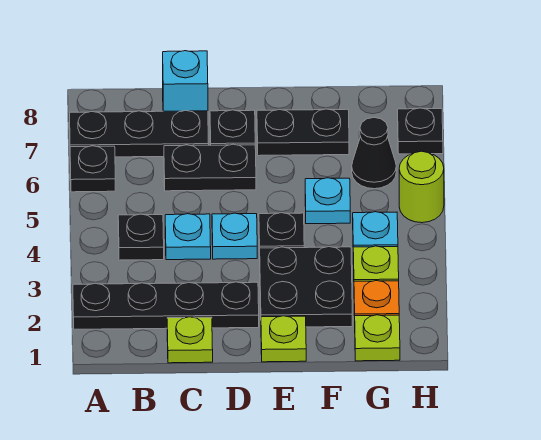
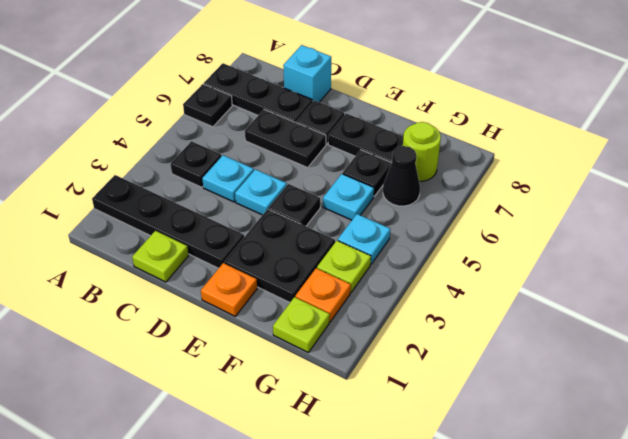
lime 1x1 plate [261,316,306,362] -> orange 1x1 plate [201,263,257,316]
lime 1x1 round brick [399,151,444,223] -> lime 1x1 round brick moved to [403,122,441,181]
black 1x1 plate [398,108,443,154] -> black 1x1 plate moved to [343,150,392,196]

